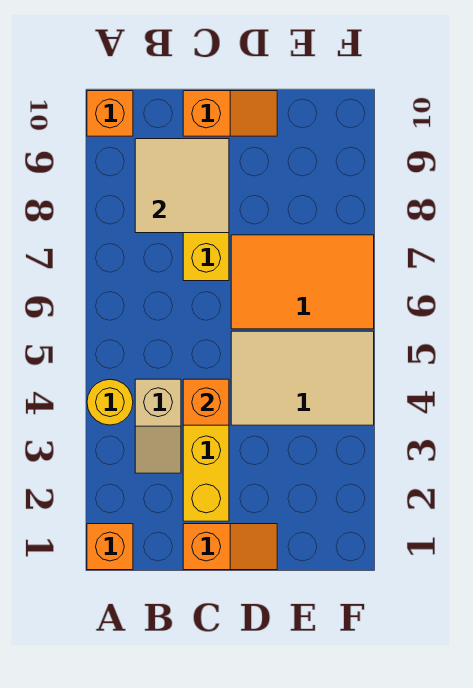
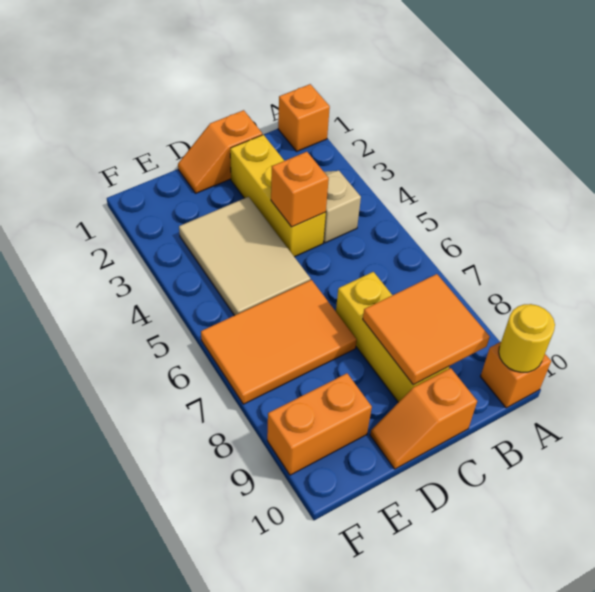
yellow 1x1 round brick [87,379,133,425] -> yellow 1x1 round brick moved to [499,304,555,372]
tan 2x2 tile [135,139,229,233] -> orange 2x2 tile [363,274,490,385]
tan 2x3 tile [231,331,374,425] -> tan 2x3 tile turned to [179,197,310,316]
none -> orange 1x2 brick [267,373,372,475]

